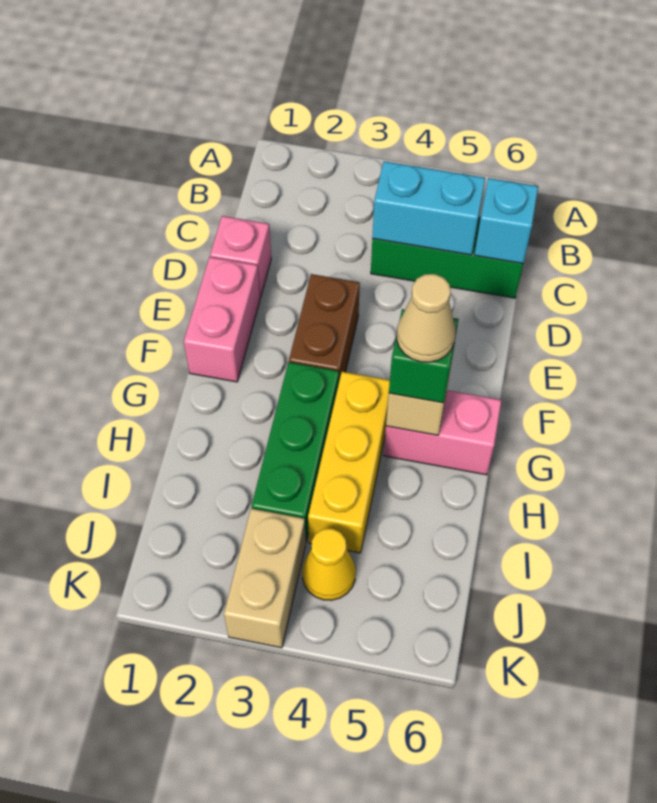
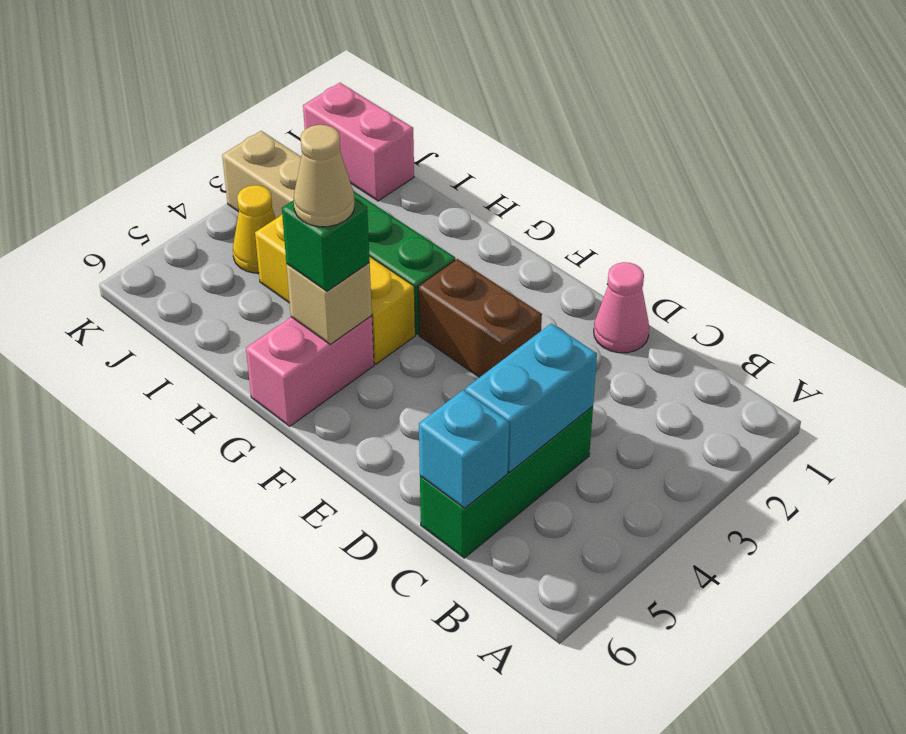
pink 1x1 brick [210,216,271,297] -> pink 1x1 cone [594,262,649,353]
pink 1x2 brick [184,257,260,382] -> pink 1x2 brick moved to [303,83,414,201]

